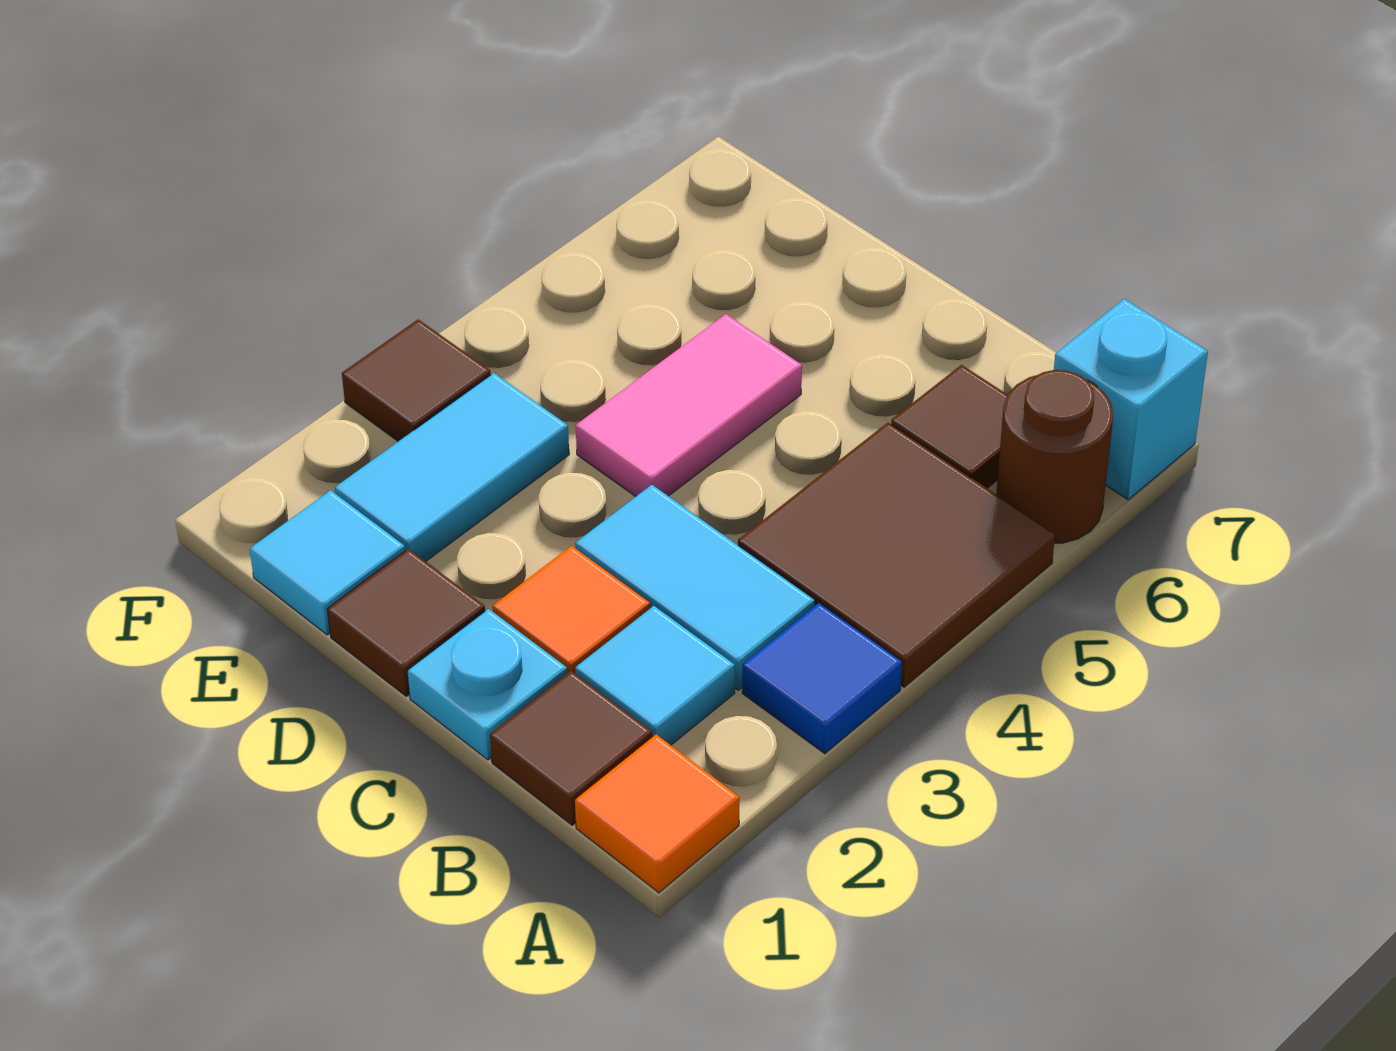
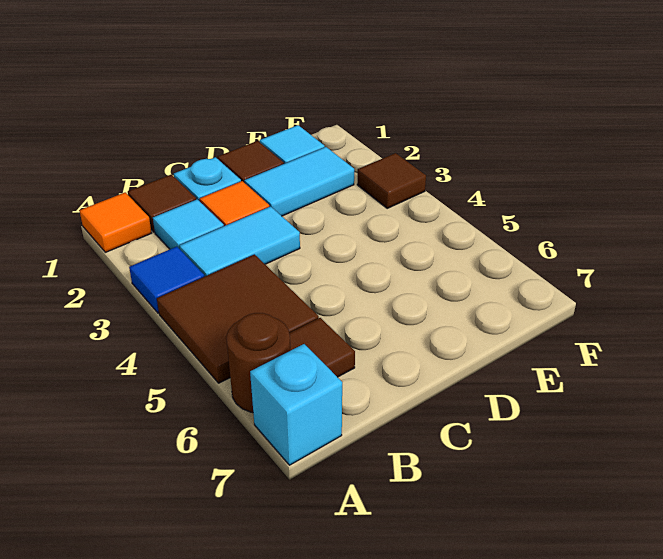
pink 1x2 tile [576,314,802,496] -> none
cyan 1x2 tile [335,373,569,561] -> cyan 1x2 tile turned to [244,147,354,216]

